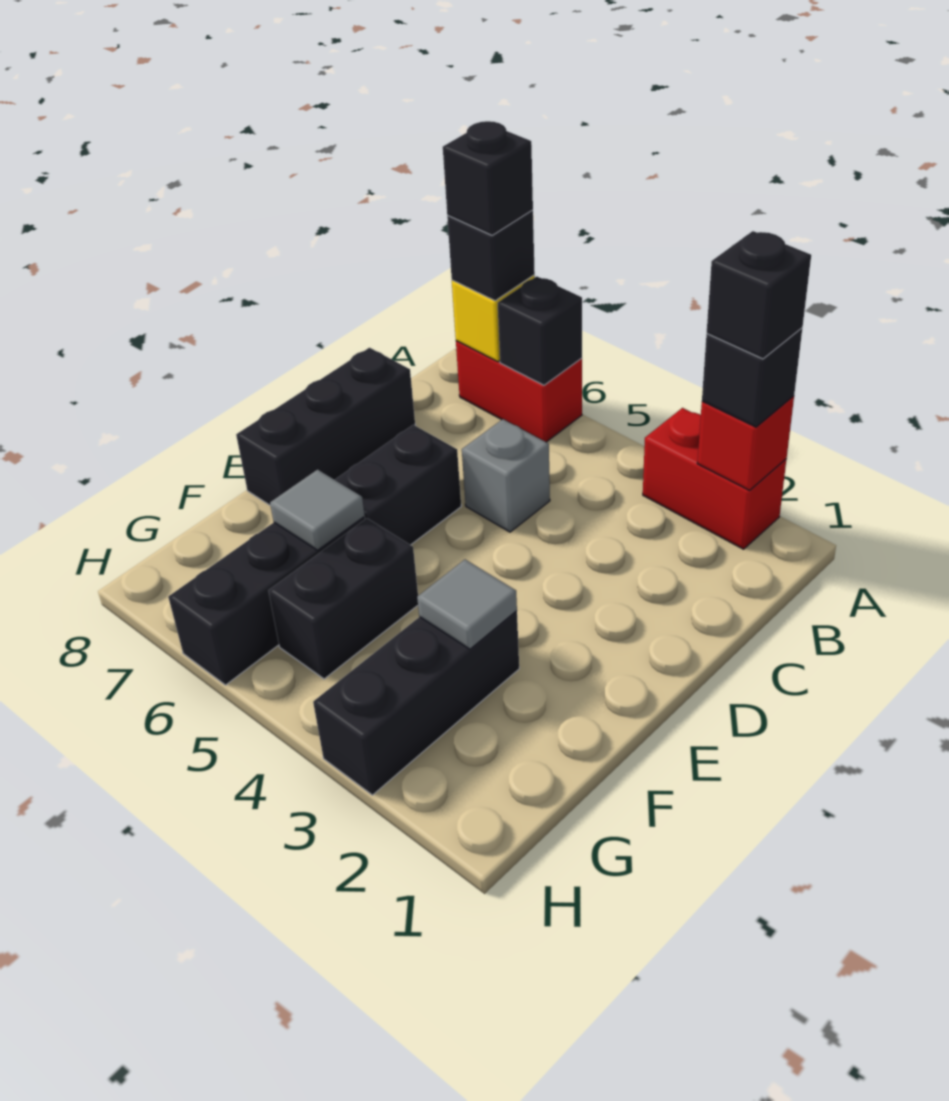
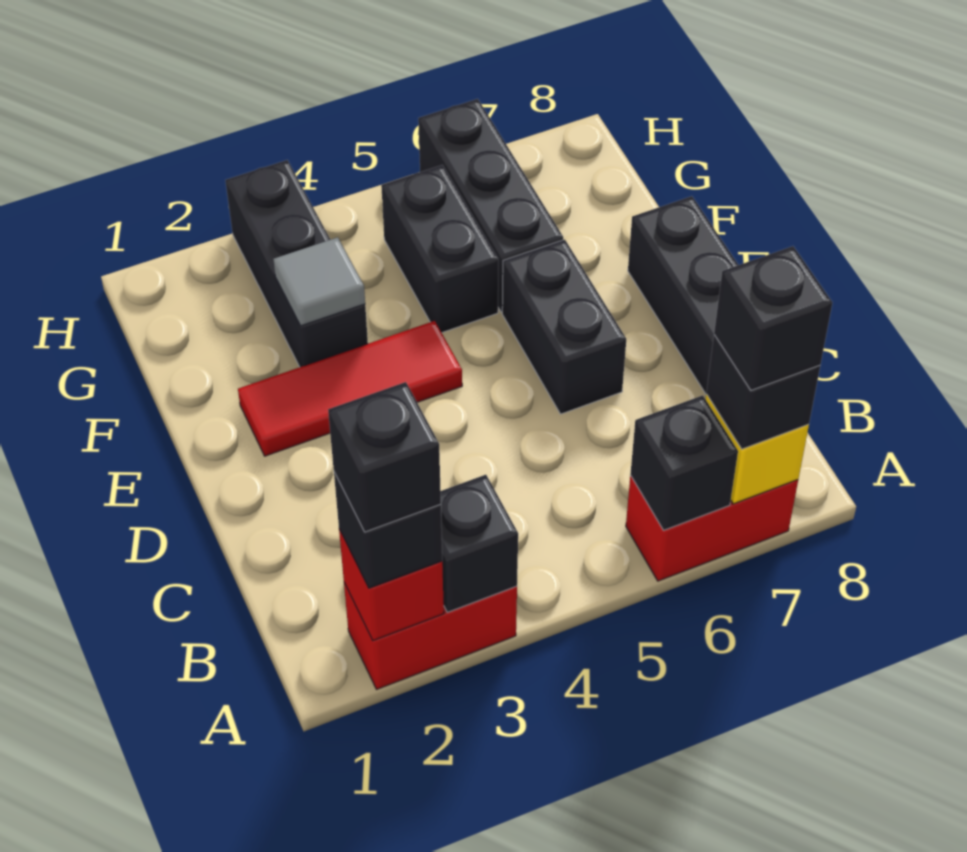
none -> black 1x1 brick [441,475,518,612]
grey 1x1 brick [462,419,550,532] -> none
none -> red 1x3 tile [238,321,462,456]
grey 1x1 tile [270,470,365,550] -> none

